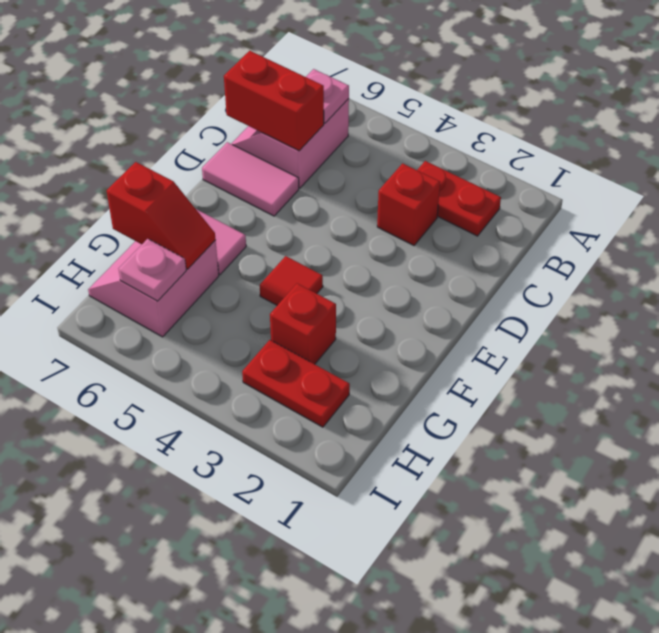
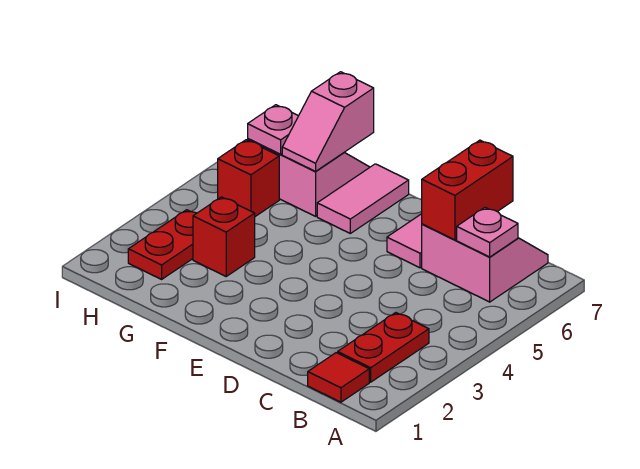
red 1x1 brick [377,163,440,245] -> red 1x1 brick moved to [218,140,279,216]
red 1x1 tile [260,256,323,305] -> red 1x1 tile moved to [308,353,369,402]
red 1x2 slope [107,162,216,269] -> pink 1x2 slope [282,72,374,171]

